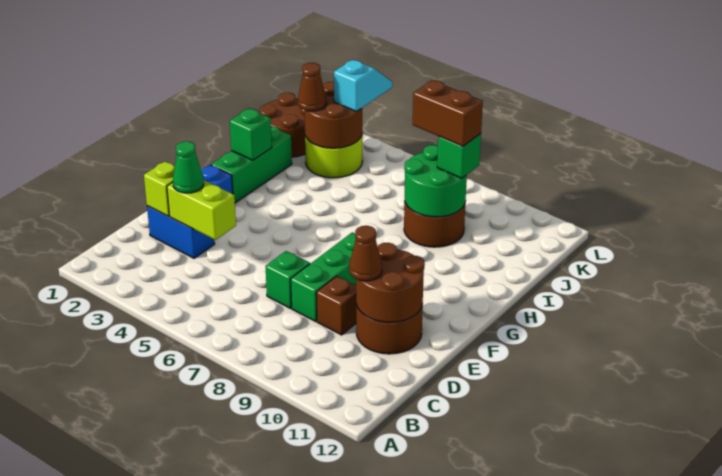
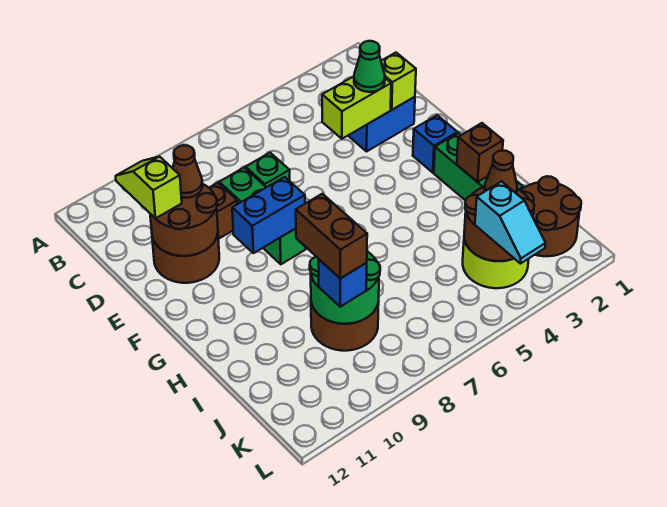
none -> lime 1x2 slope [116,157,182,219]
none -> blue 1x2 brick [232,177,305,253]
green 1x1 brick [230,109,272,160] -> brown 1x1 brick [457,123,503,182]
brown 1x2 brick [413,80,483,146] -> brown 1x2 brick turned to [296,194,367,279]
green 1x1 brick [437,134,481,178] -> blue 1x1 brick [319,260,367,307]

